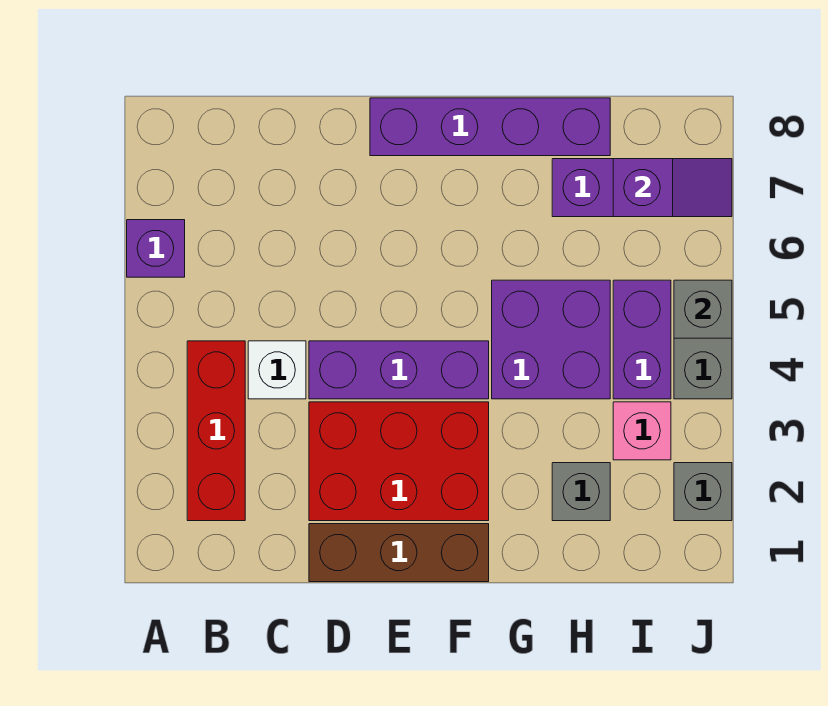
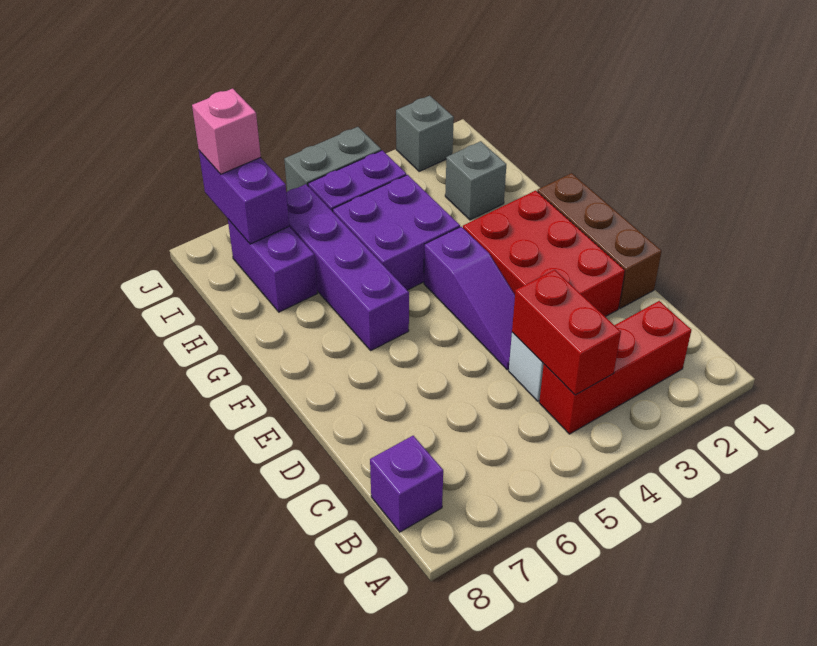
purple 1x1 brick [127,220,185,277] -> purple 1x1 brick moved to [370,436,443,532]
none -> red 1x2 brick [512,270,621,395]
purple 1x3 brick [309,341,489,399] -> purple 1x3 slope [424,227,515,370]
purple 1x4 brick [370,98,610,156] -> purple 1x4 brick moved to [286,184,409,350]
pink 1x1 brick [613,402,671,460] -> pink 1x1 brick moved to [192,88,261,174]
purple 1x2 slope [613,159,732,217] -> purple 1x2 brick [199,151,289,244]
grey 1x1 brick [674,280,732,338] -> none

